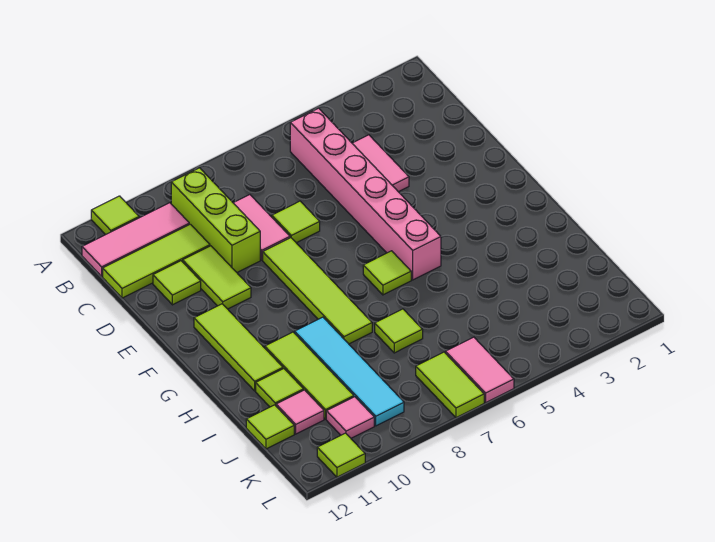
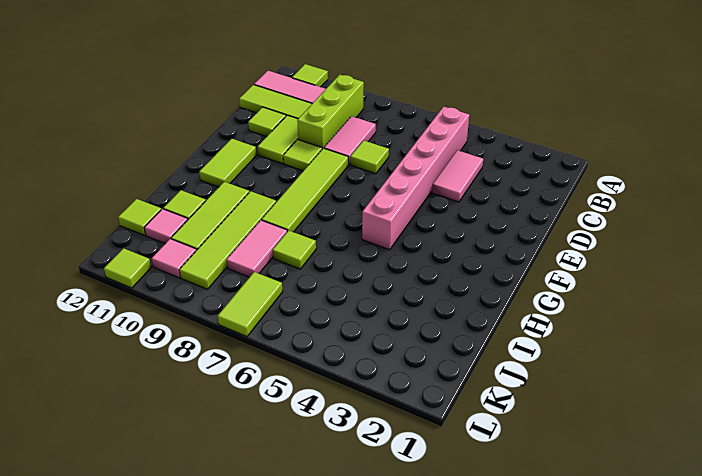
lime 1x3 tile [194,304,283,391] -> lime 1x2 tile [199,139,256,187]
lime 1x1 tile [363,251,411,295] -> lime 1x1 tile moved to [283,140,322,171]
cyan 1x4 tile [295,317,404,426] -> lime 1x4 tile [179,191,276,289]
pink 1x2 tile [446,337,514,402] -> pink 1x2 tile moved to [227,220,287,277]

